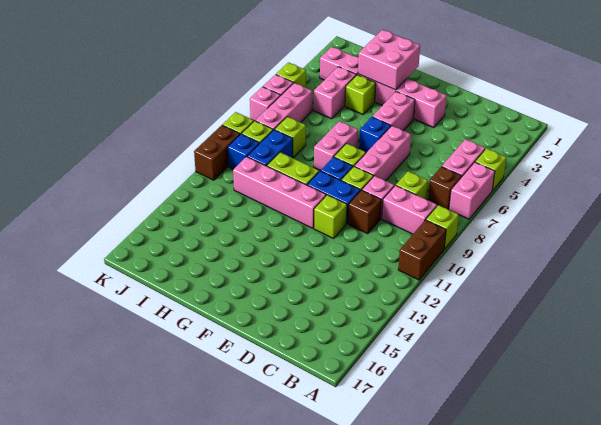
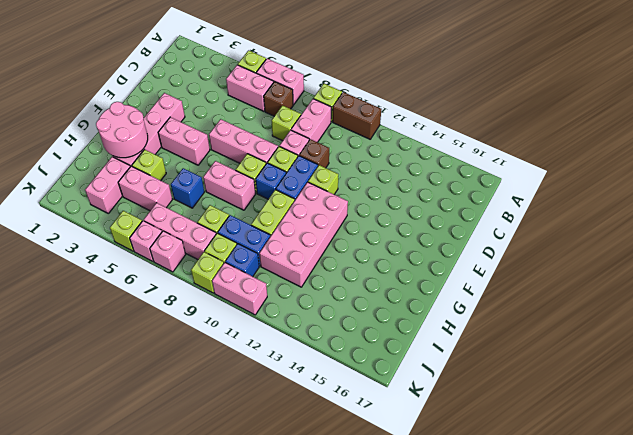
blue 1x1 brick [359,117,391,153] -> blue 1x1 brick moved to [171,168,204,208]
pink 1x4 brick [233,157,326,228] -> pink 2x4 brick [259,182,348,287]
pink 2x2 brick [358,30,420,90] -> pink 2x2 round brick [96,102,148,158]
brown 1x2 brick [194,125,240,180] -> pink 1x2 brick [212,263,267,315]

